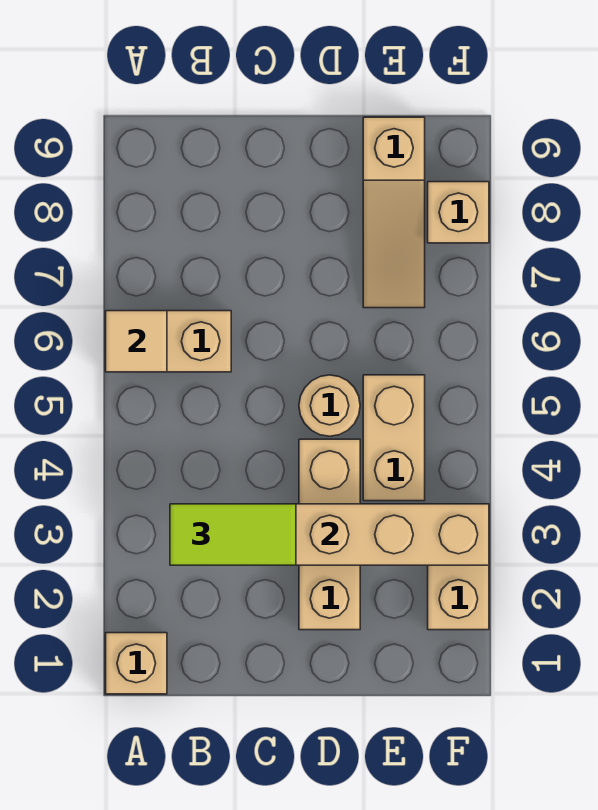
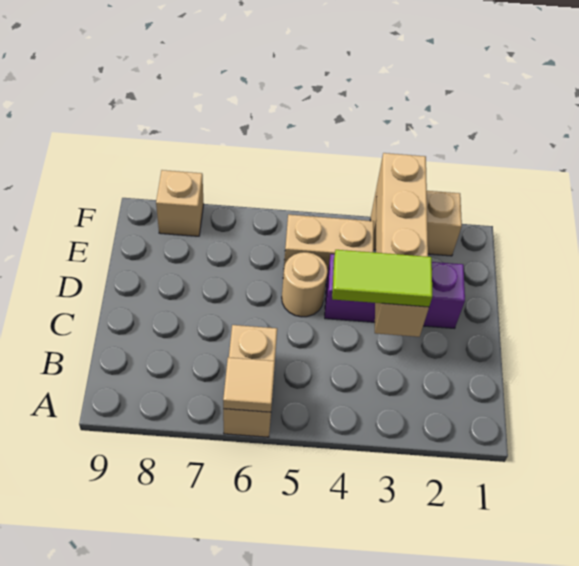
tan 1x1 brick [106,633,167,694] -> none
lime 1x2 tile [170,504,296,565] -> lime 1x2 tile turned to [332,250,432,307]
tan 1x3 brick [299,439,360,630] -> purple 1x3 brick [325,254,465,328]
tan 1x3 slope [363,117,425,308] -> none

